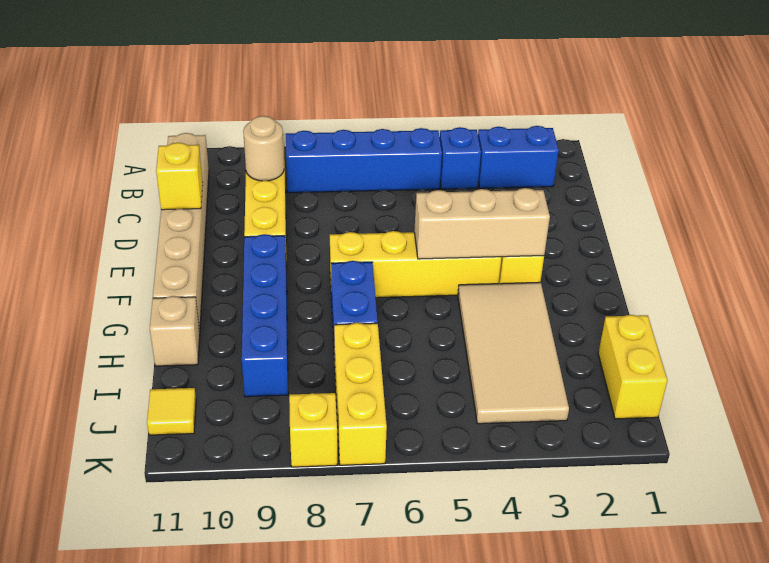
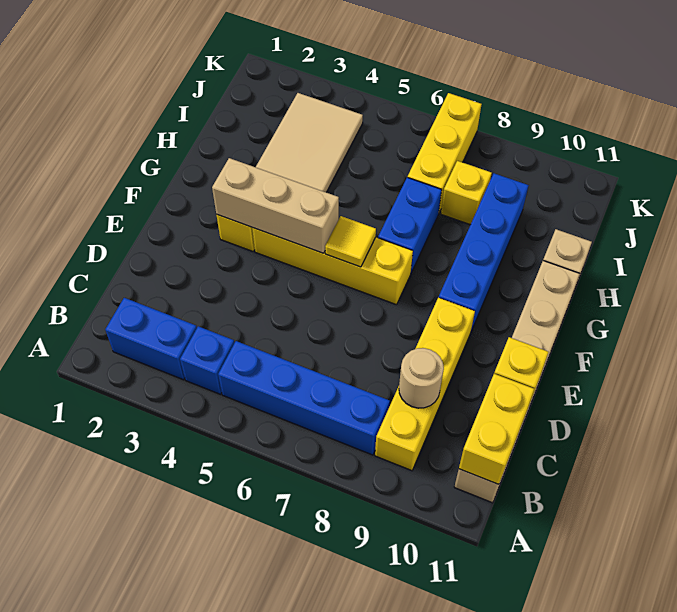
yellow 1x2 brick [598,315,667,419] -> yellow 1x2 brick moved to [459,374,534,484]
yellow 1x1 tile [147,388,196,435] -> yellow 1x1 tile moved to [325,216,376,267]
yellow 1x1 brick [289,393,337,467] -> yellow 1x1 brick moved to [441,161,492,225]

